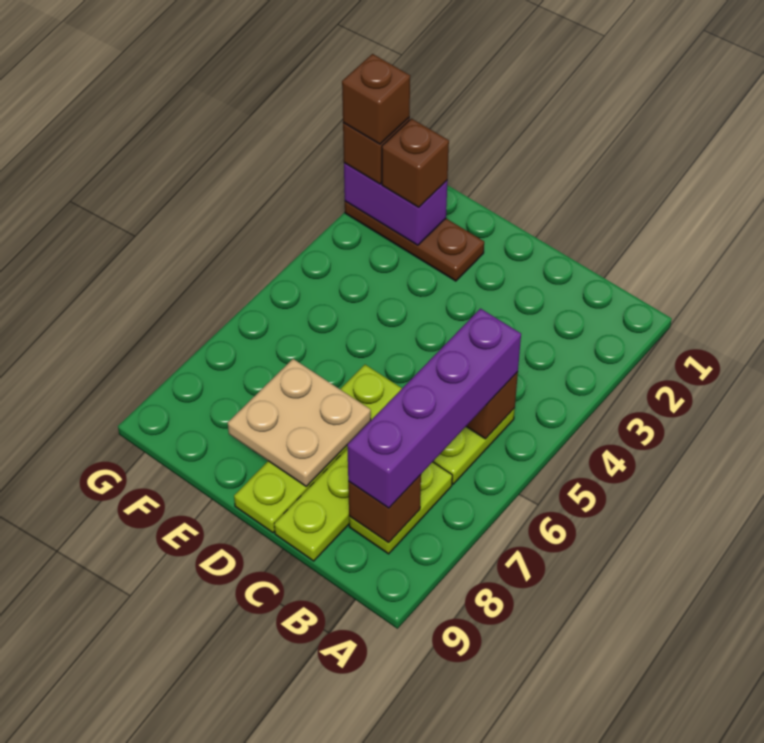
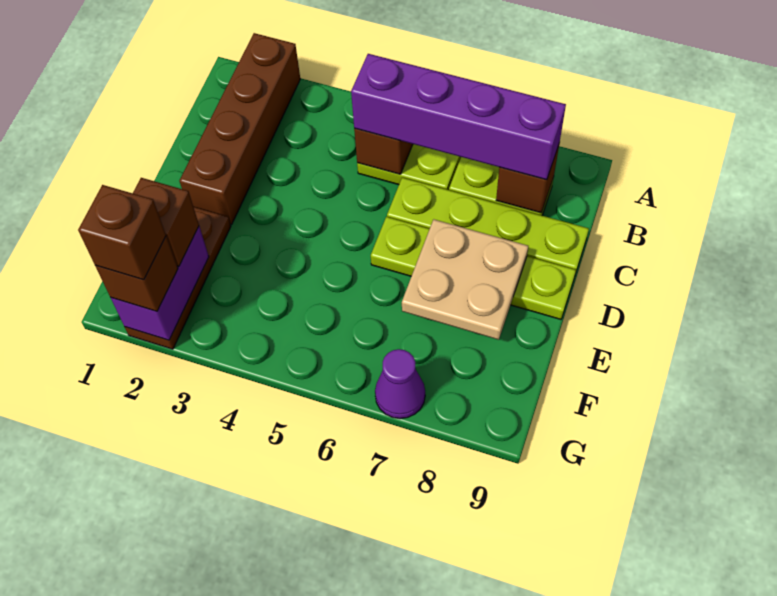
none -> brown 1x4 brick [180,33,300,225]
none -> purple 1x1 cone [375,349,425,419]

